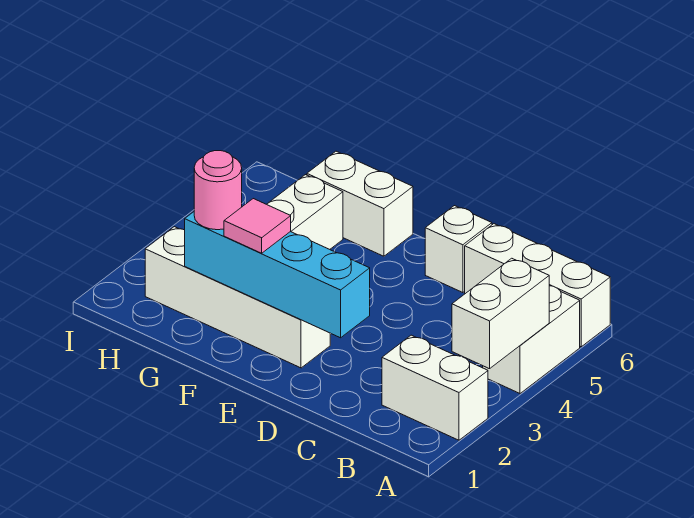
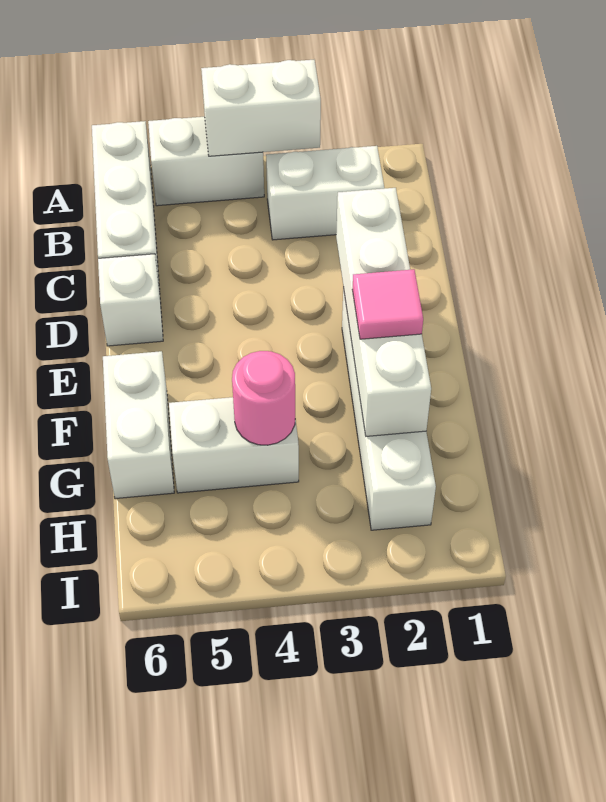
white 1x2 brick [382,335,488,440] -> white 1x2 brick turned to [266,146,384,240]
cyan 1x4 brick [185,212,370,338] -> white 1x4 brick [336,188,431,436]
pink 1x1 round brick [194,151,242,230] -> pink 1x1 round brick moved to [232,351,295,445]

